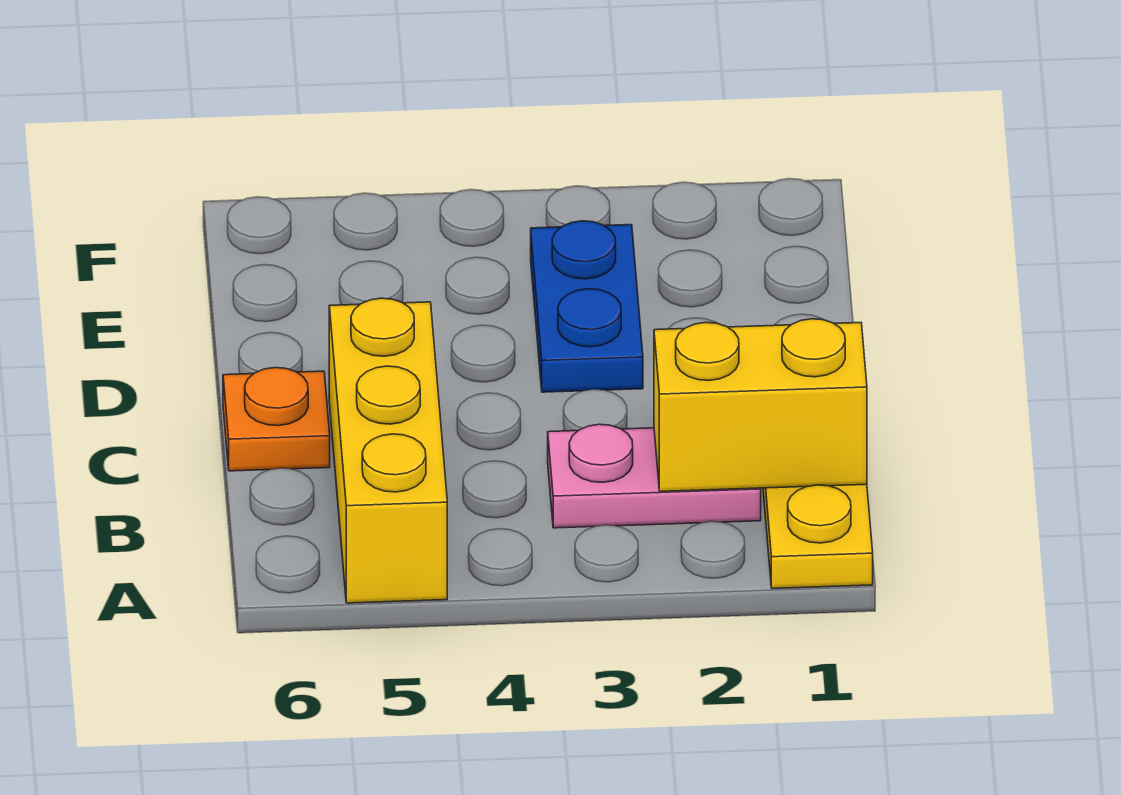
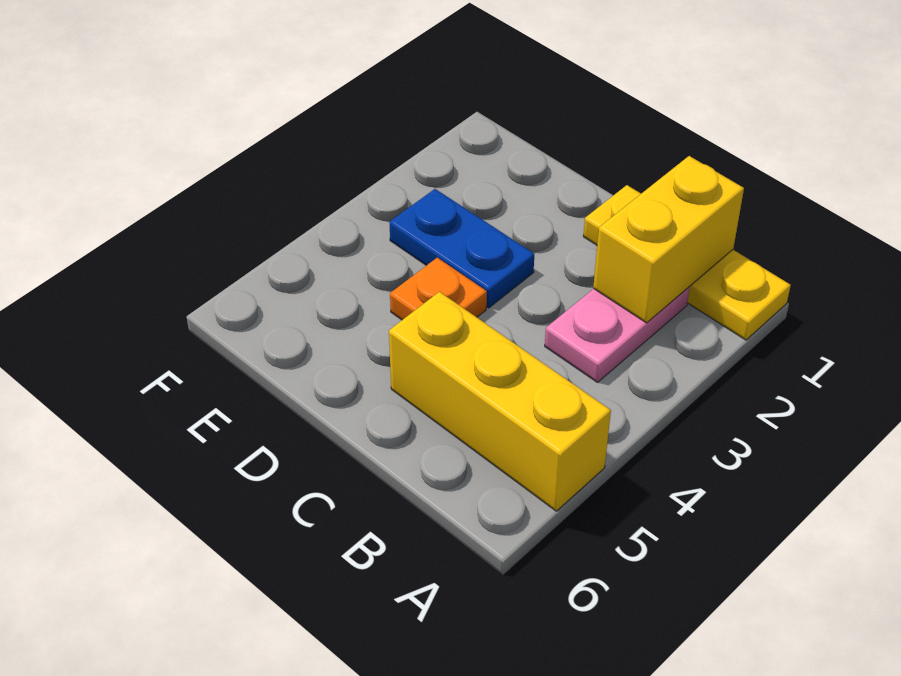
orange 1x1 plate [223,368,330,471] -> orange 1x1 plate moved to [390,258,487,320]

